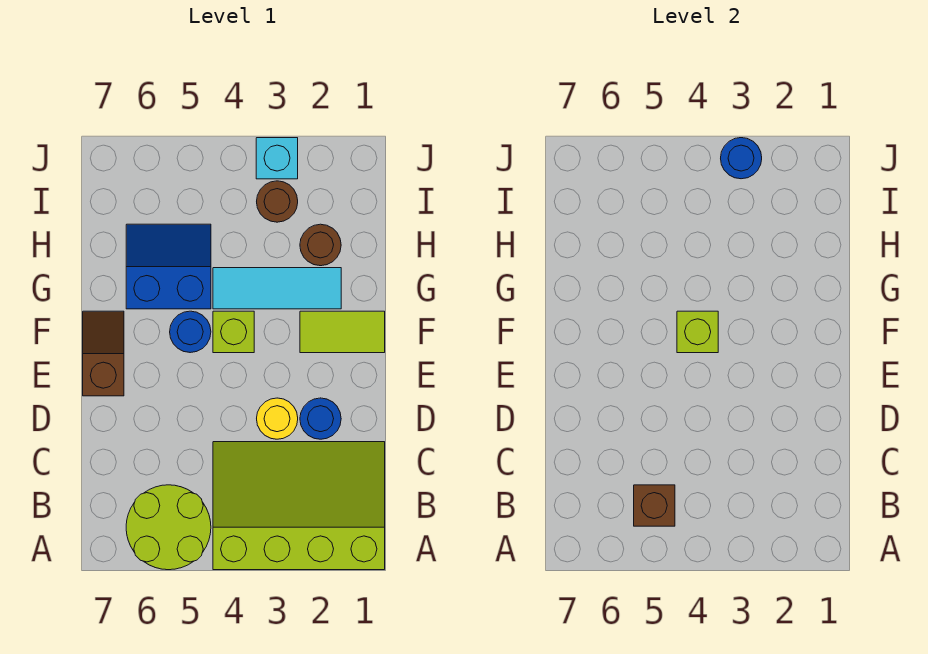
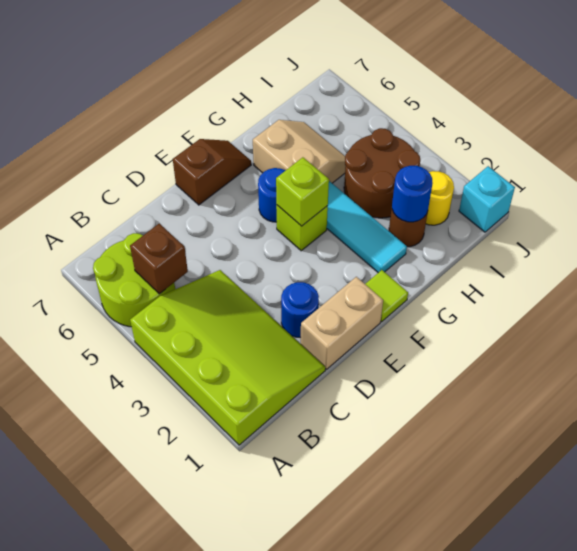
none -> tan 1x2 brick [301,277,383,369]
yellow 1x1 round brick [257,398,298,439] -> yellow 1x1 round brick moved to [426,171,454,225]
lime 1x2 tile [300,311,385,353] -> lime 1x1 tile [365,270,408,322]
blue 2x2 slope [126,224,211,309] -> tan 2x2 slope [253,120,346,183]
brown 1x1 round brick [257,181,298,222] -> brown 2x2 round brick [344,128,420,218]
cyan 1x1 brick [256,138,298,179] -> cyan 1x1 brick moved to [459,166,515,232]
blue 1x1 round brick [721,138,762,179] -> blue 1x1 round brick moved to [392,166,432,222]

